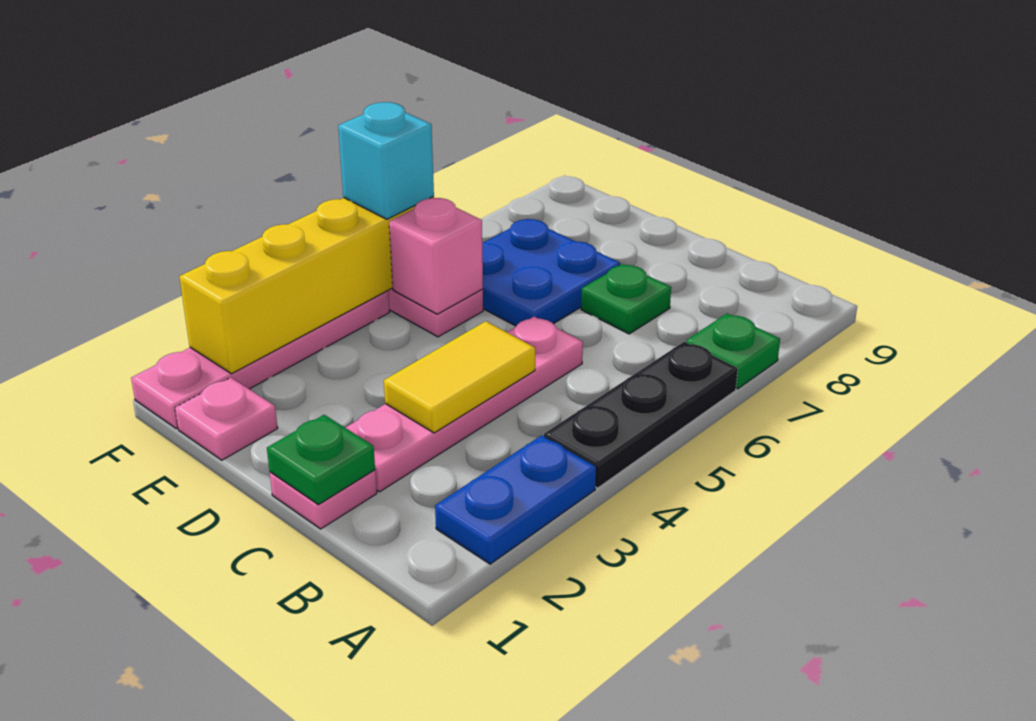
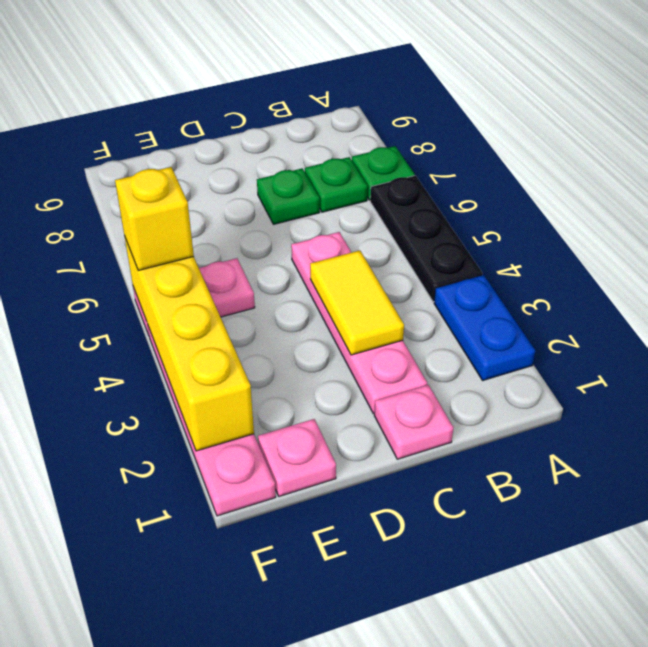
green 1x1 plate [267,415,375,505] -> green 1x1 plate moved to [305,157,368,212]
blue 2x2 plate [482,219,620,326] -> none
pink 1x1 brick [389,198,483,314] -> none
cyan 1x1 brick [338,102,434,219] -> yellow 1x1 brick [115,167,194,270]

